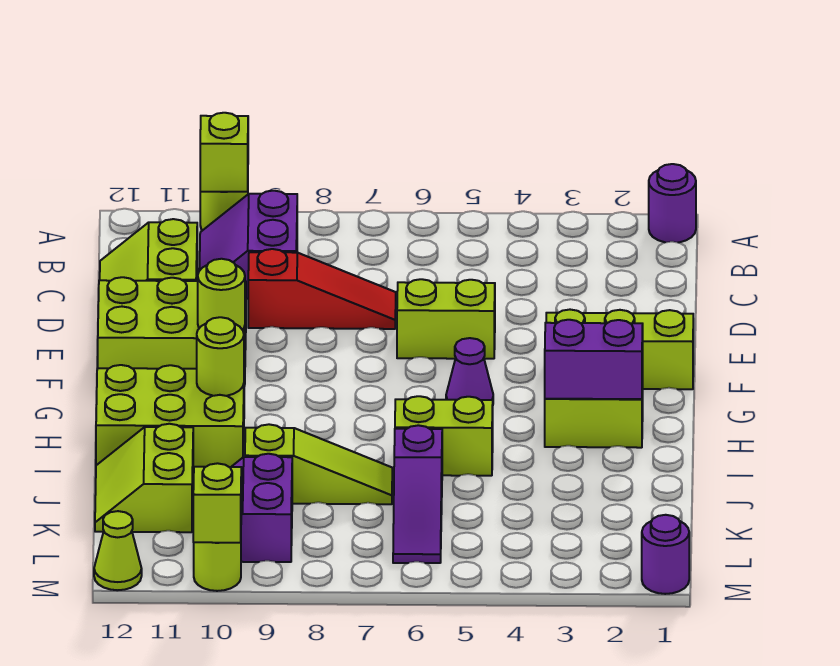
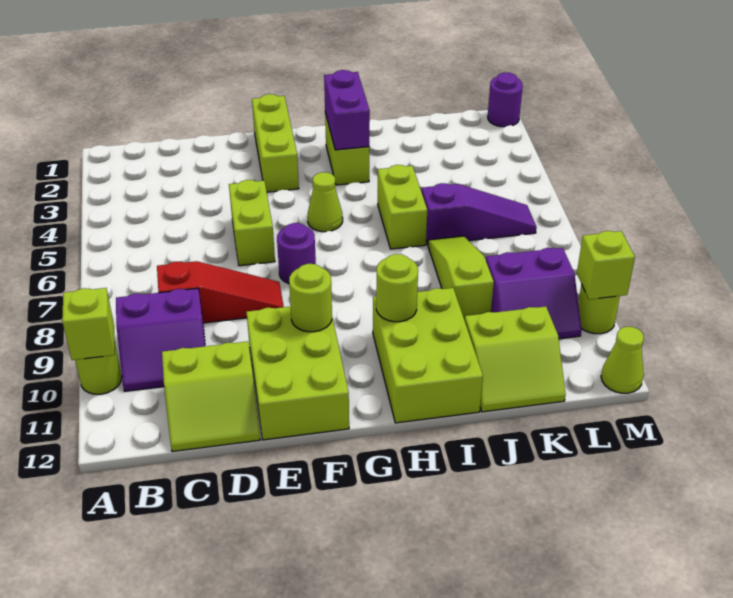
purple 1x1 round brick [649,164,696,243] -> purple 1x1 round brick moved to [277,223,316,284]
red 1x3 slope [248,249,396,329] -> red 1x3 slope turned to [157,261,284,323]
purple 1x1 cone [446,338,493,400] -> lime 1x1 cone [307,172,343,232]

